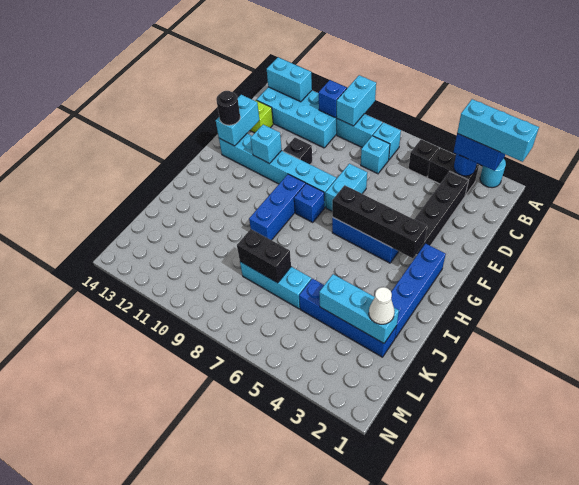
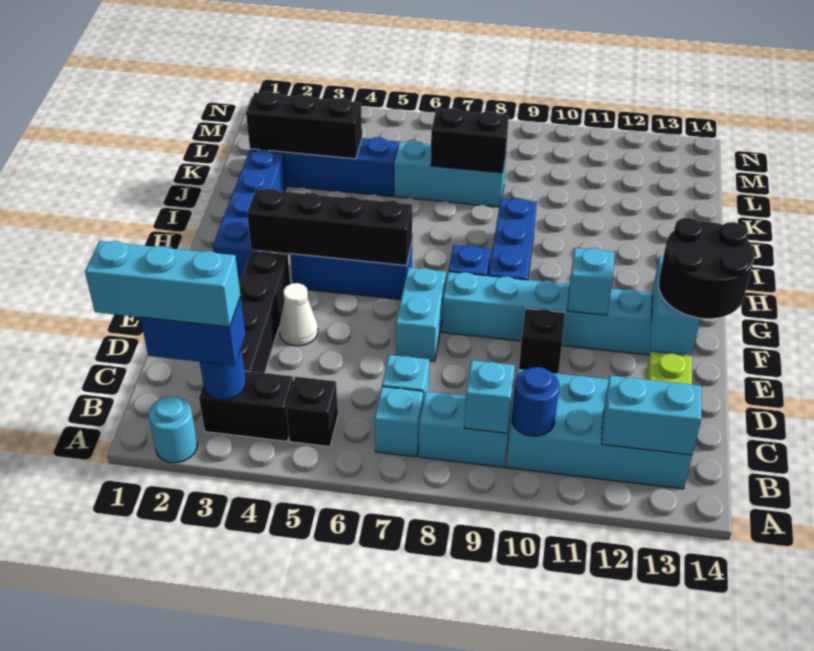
cyan 1x2 brick [337,75,376,126] -> cyan 1x1 brick [464,360,515,433]
blue 1x1 brick [319,80,347,118] -> blue 1x1 round brick [512,367,559,436]
black 1x1 round brick [216,91,240,125] -> black 2x2 round brick [658,218,754,319]
cyan 1x3 brick [319,274,399,343] -> black 1x3 brick [246,91,362,159]
white 1x1 cone [369,287,395,324] -> white 1x1 cone moved to [279,283,318,346]

